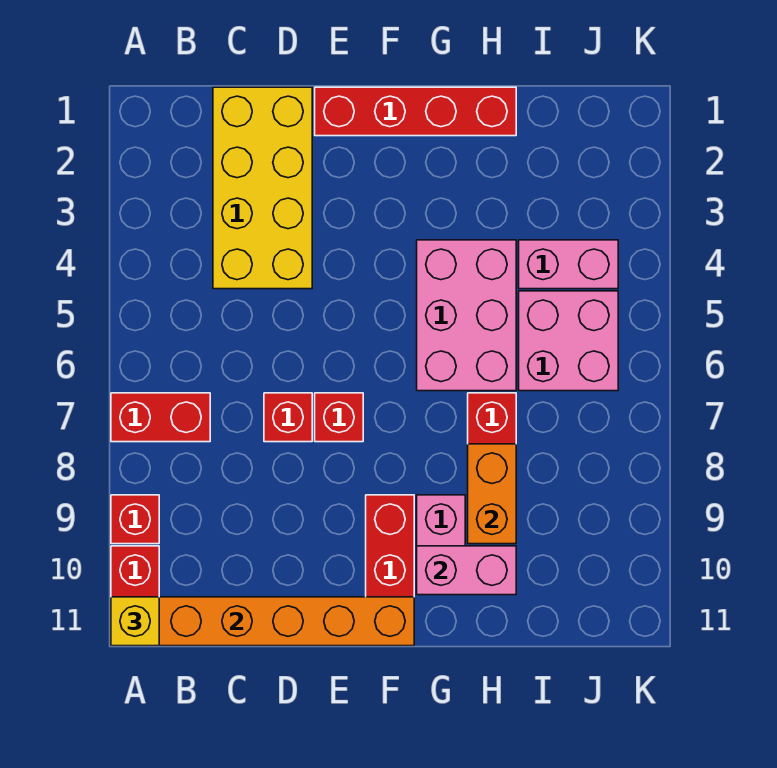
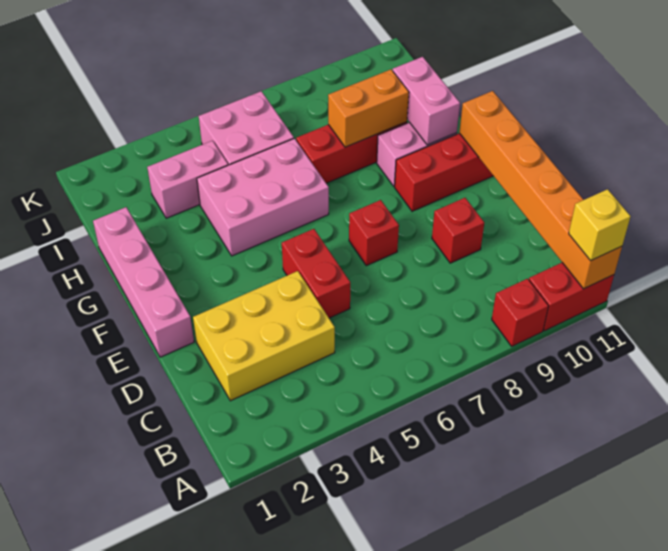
red 1x2 brick [111,393,210,442] -> red 1x2 brick moved to [282,229,350,318]
yellow 2x4 brick [213,87,312,289] -> yellow 2x3 brick [193,271,335,401]
red 1x1 brick [264,393,312,442] -> red 1x1 brick moved to [432,198,484,263]
red 1x4 brick [315,87,516,136] -> pink 1x4 brick [93,207,194,357]
pink 1x2 brick [519,240,618,289] -> pink 1x2 brick turned to [147,141,228,218]

